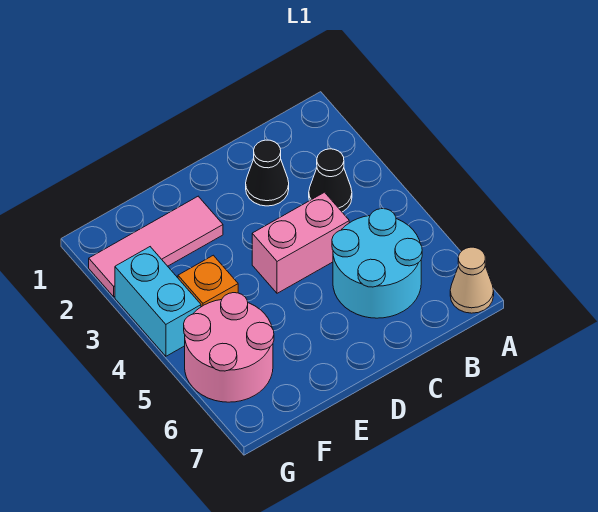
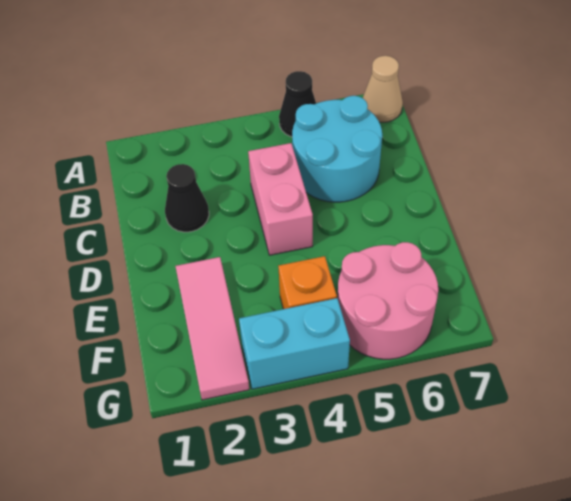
black 1x1 cone [309,149,352,212] -> black 1x1 cone moved to [279,71,316,137]

